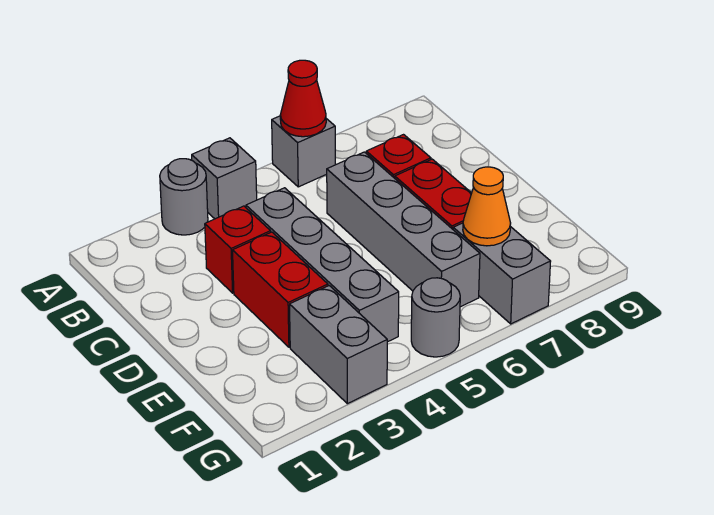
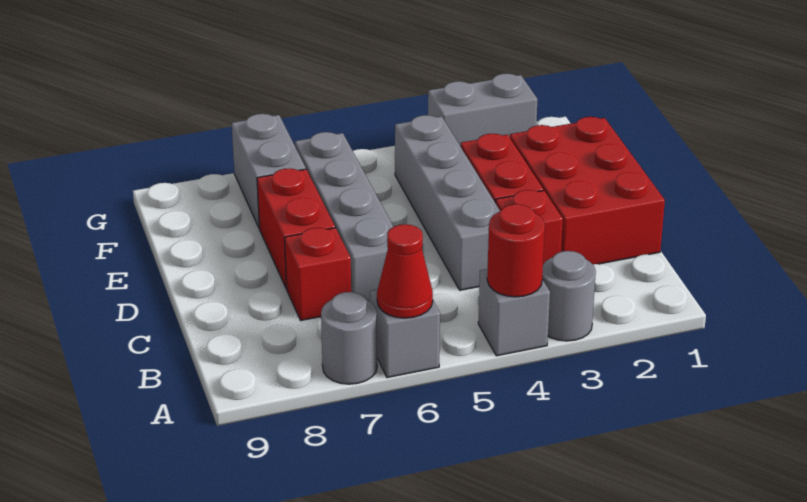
none -> red 1x1 round brick [487,204,545,297]
none -> red 2x3 brick [510,117,665,264]
grey 1x2 brick [290,286,387,404] -> grey 1x2 brick turned to [428,74,537,146]
orange 1x1 cone [463,167,511,246] -> none
grey 1x1 round brick [411,278,460,357] -> grey 1x1 round brick moved to [321,292,377,384]

